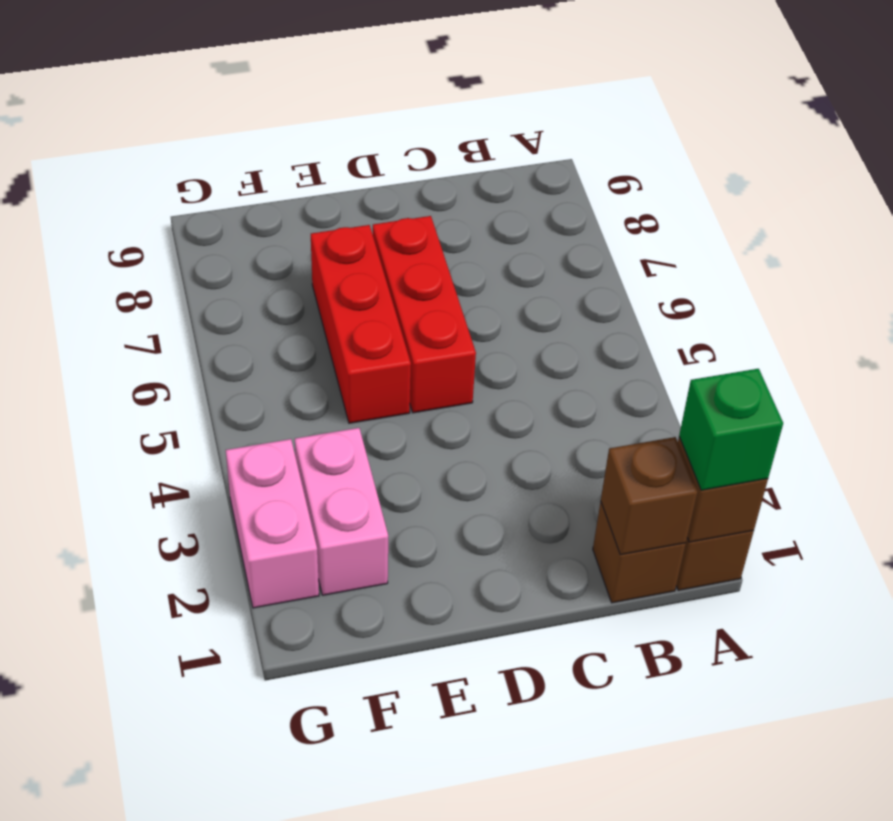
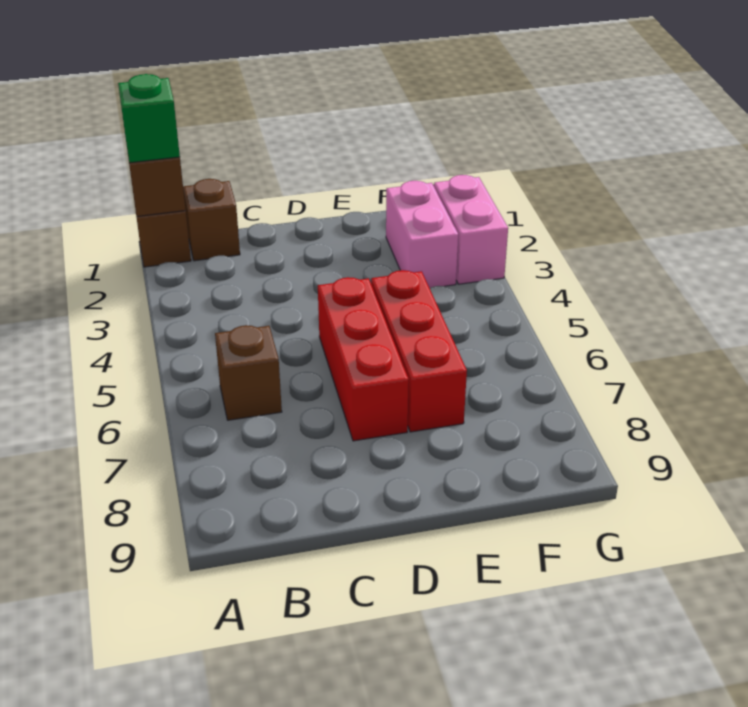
brown 1x1 brick [601,437,697,555] -> brown 1x1 brick moved to [215,325,282,420]

